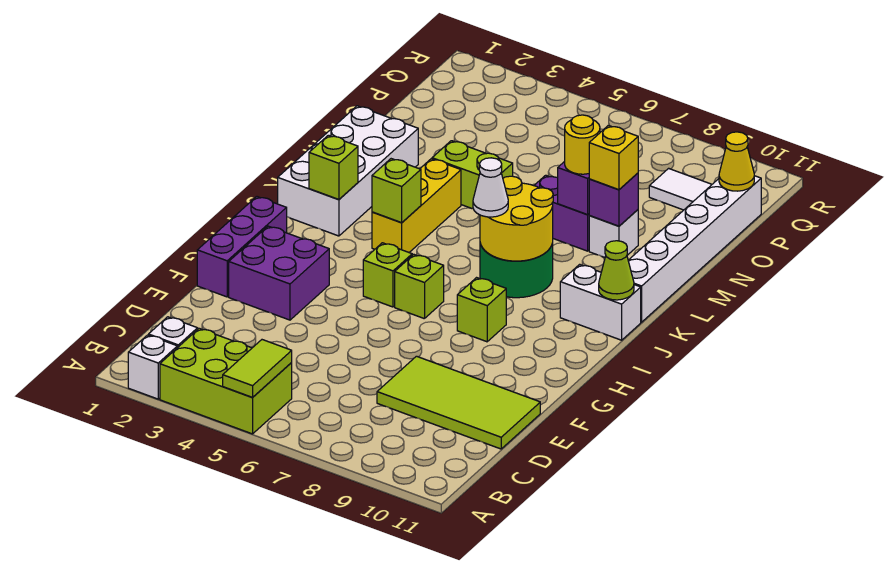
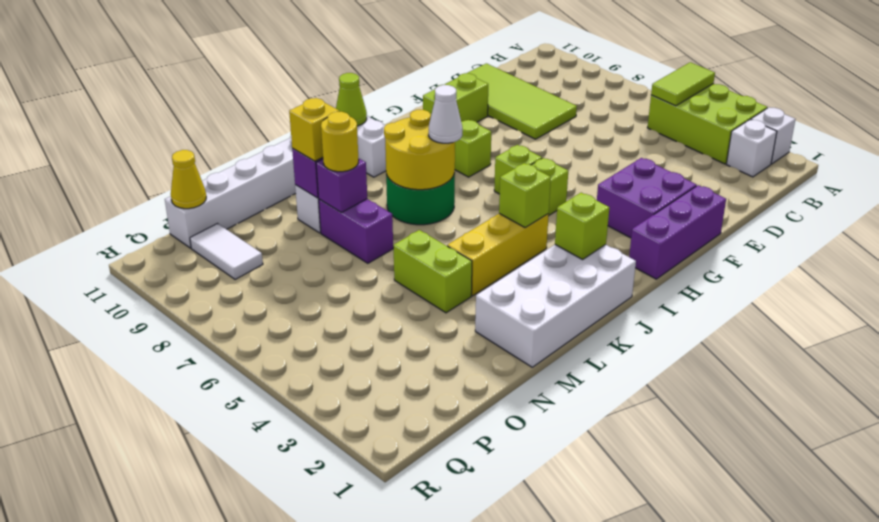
none -> lime 1x2 brick [423,73,488,122]

